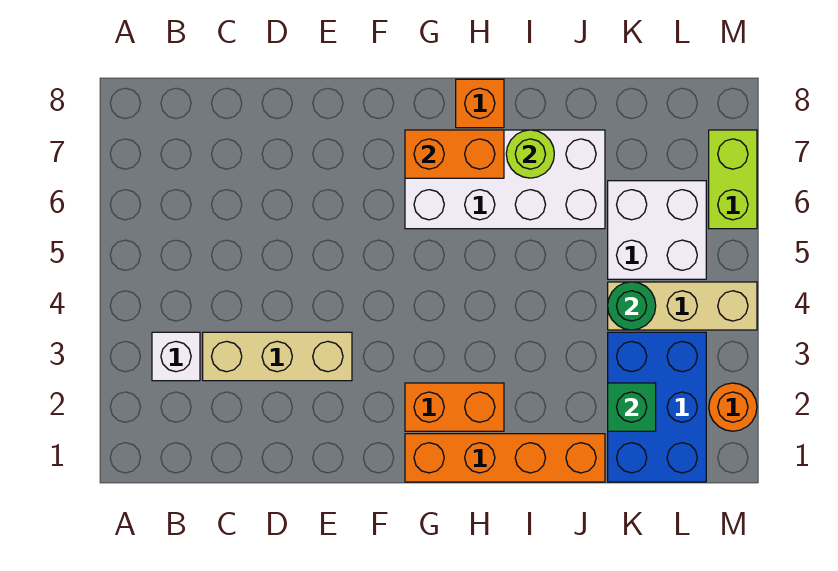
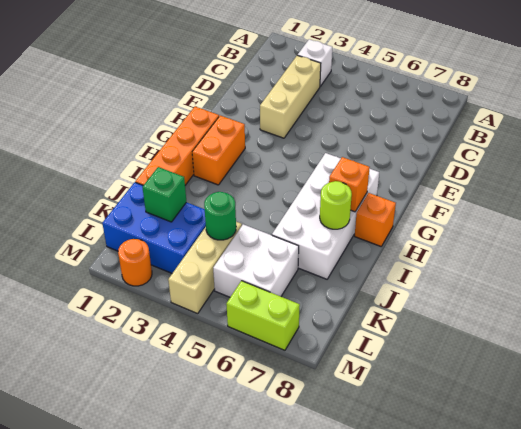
orange 1x2 brick [405,130,504,178] -> orange 1x1 brick [329,157,370,212]

